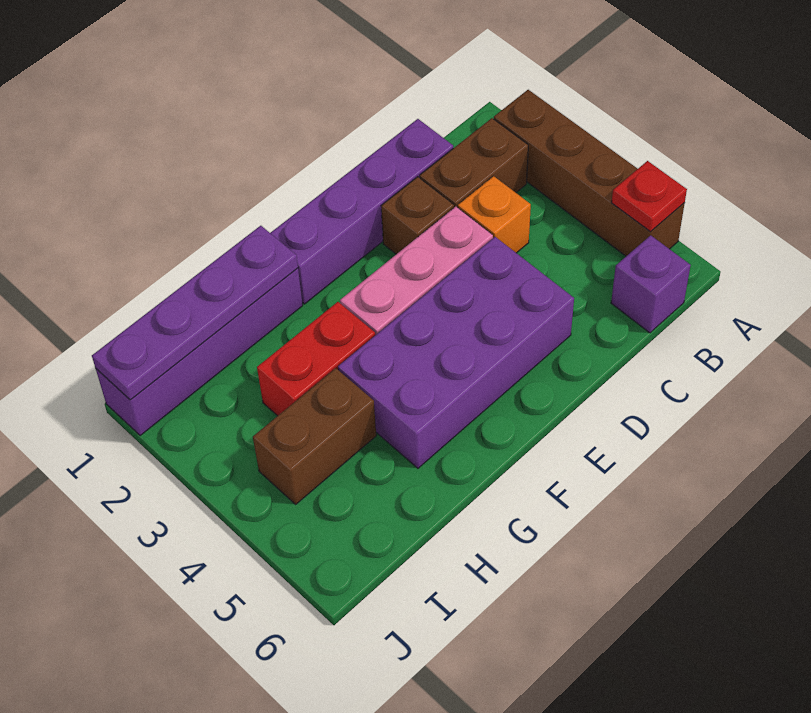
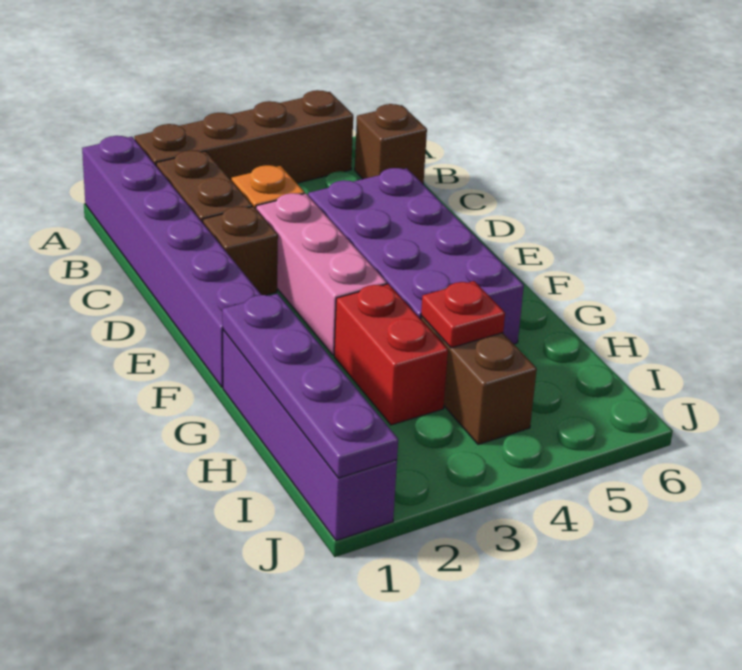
red 1x1 plate [611,161,687,232] -> red 1x1 plate moved to [421,281,505,348]
purple 1x1 brick [611,235,691,333] -> brown 1x1 brick [355,104,427,184]
purple 1x4 brick [271,119,453,304] -> purple 1x6 brick [82,136,261,387]

